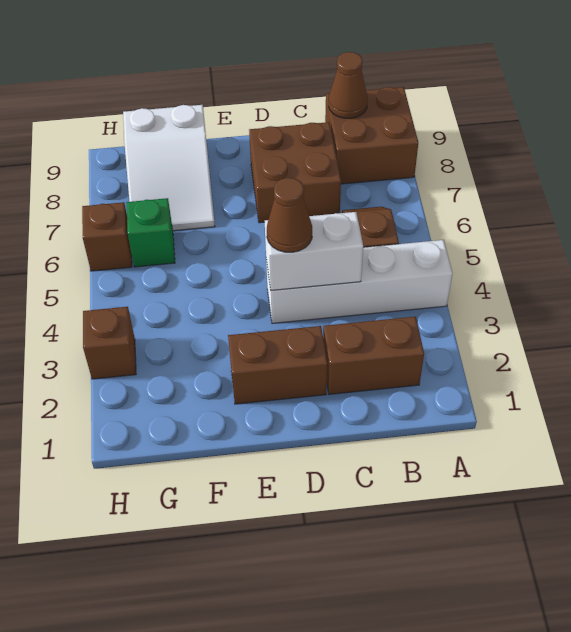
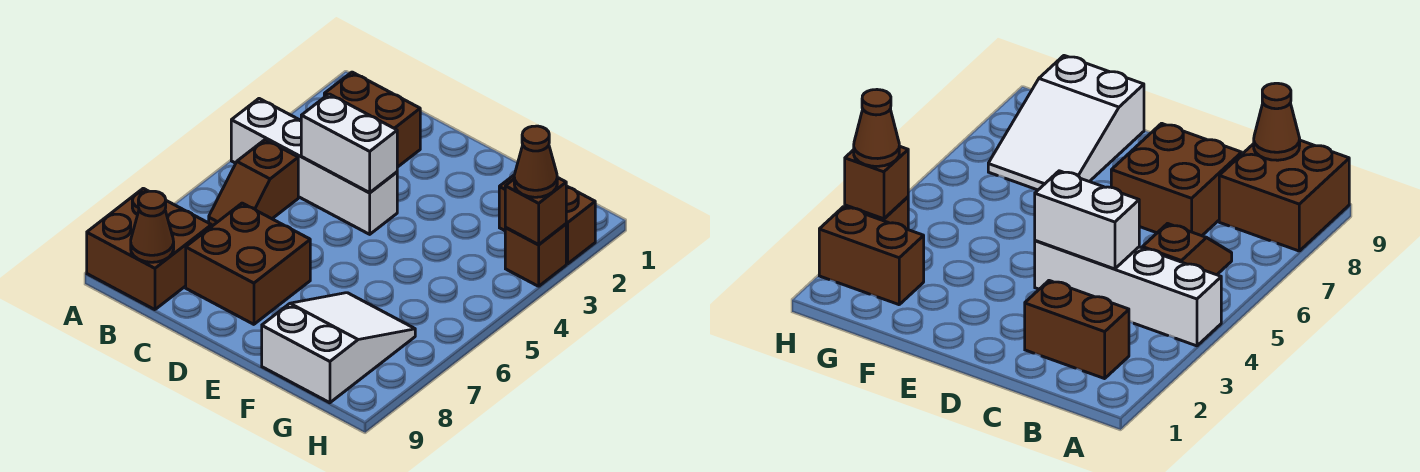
brown 1x2 brick [228,326,327,404] -> brown 1x2 brick moved to [499,175,595,264]
brown 1x1 cone [267,178,312,252] -> brown 1x1 cone moved to [514,126,557,197]
green 1x1 brick [126,198,175,267] -> none
brown 1x1 brick [82,202,132,271] -> brown 1x1 brick moved to [505,177,566,245]

